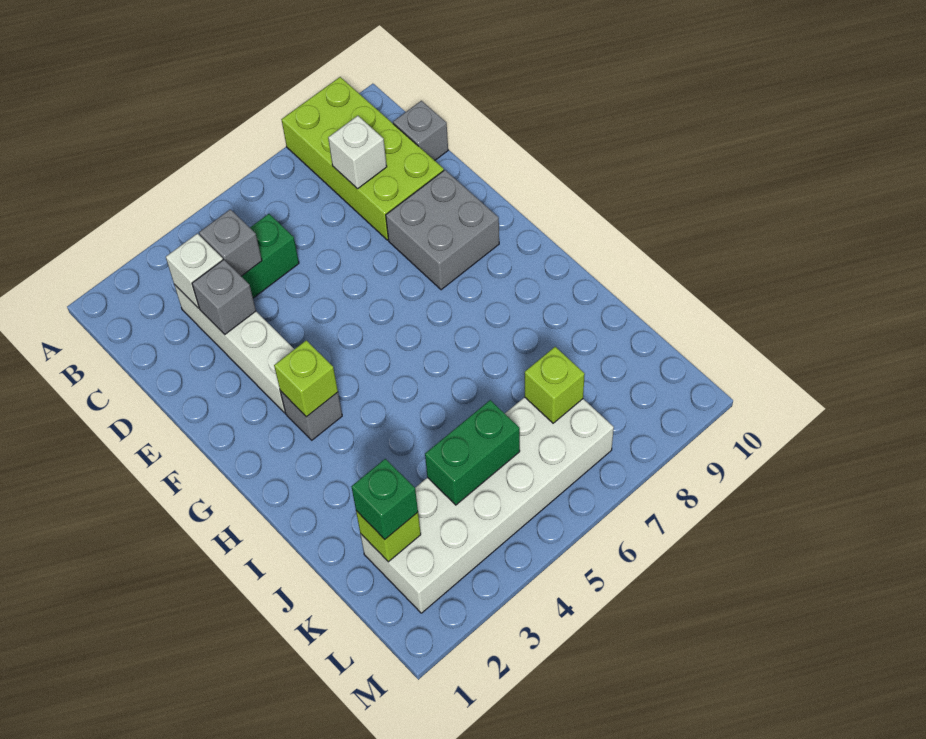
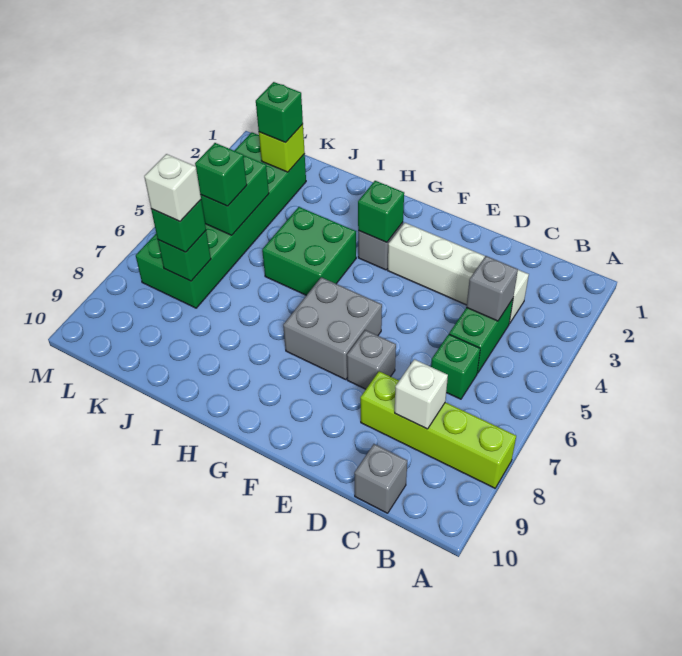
lime 2x4 brick [281,77,444,240] -> lime 1x4 brick [360,371,516,488]
white 1x1 brick [166,234,223,308] -> white 1x1 brick moved to [144,154,201,221]
none -> green 1x1 brick [431,334,480,399]
grey 1x1 brick [192,260,256,334] -> grey 1x1 brick moved to [347,330,396,389]
grey 2x2 brick [386,170,499,290] -> grey 2x2 brick moved to [283,277,382,380]
lime 1x1 brick [274,340,338,417] -> green 1x1 brick [358,181,404,242]
none -> green 2x2 brick [262,207,356,295]
white 2x6 brick [360,397,614,613] -> green 2x6 brick [136,132,306,308]
none -> green 1x1 brick [195,143,247,206]
lime 1x1 brick [525,347,585,423] -> green 1x1 brick [158,231,211,281]
none -> green 1x1 brick [151,200,206,252]

